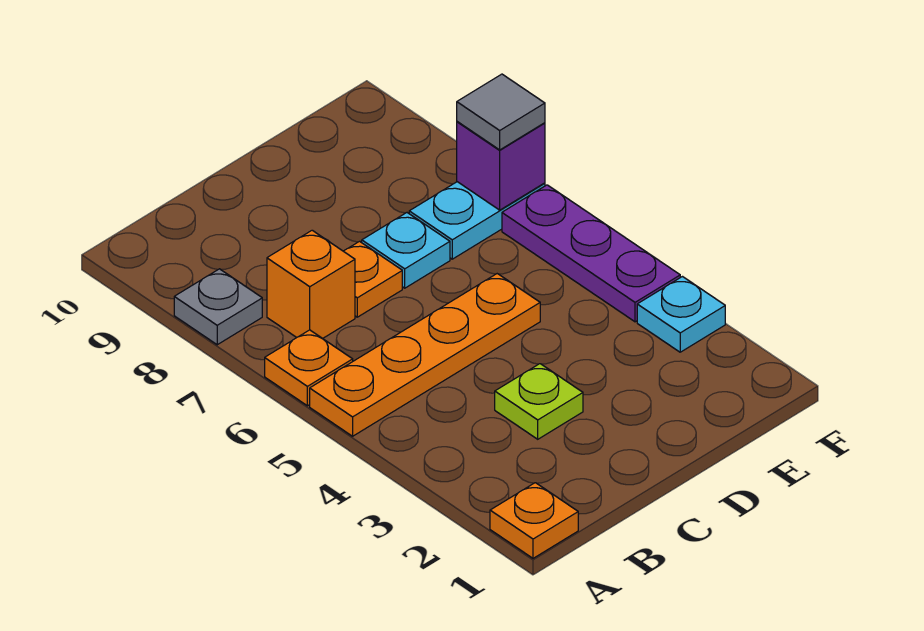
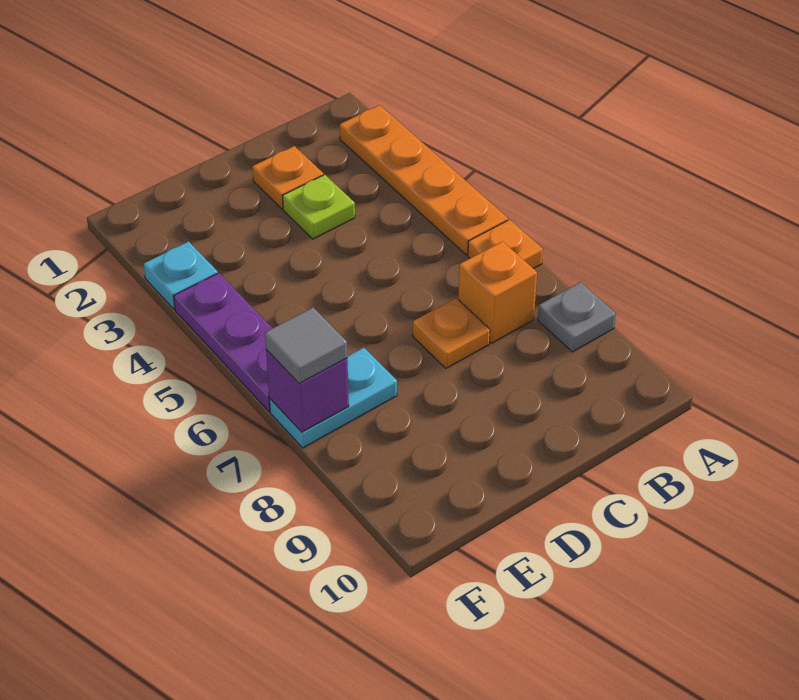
orange 1x1 plate [490,483,578,558] -> orange 1x1 plate moved to [252,146,323,209]
orange 1x4 plate [310,274,540,436] -> orange 1x4 plate turned to [340,105,508,255]
cyan 1x1 plate [362,213,450,288] -> none

